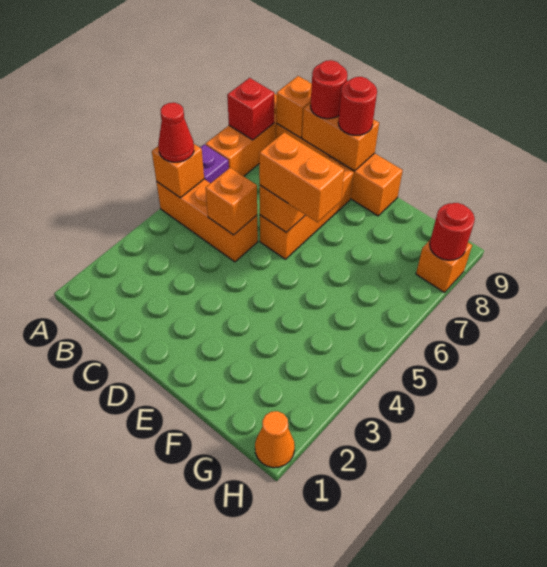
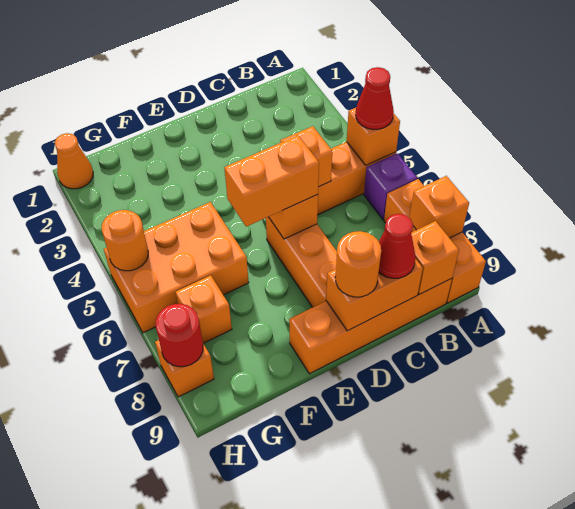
red 1x1 brick [227,78,274,140] -> orange 1x1 brick [409,176,469,238]
red 1x1 round brick [310,60,347,119] -> red 1x1 cone [379,214,416,278]
red 1x1 round brick [338,77,377,135] -> orange 1x1 round brick [335,231,381,297]
none -> orange 2x3 brick [104,202,249,333]
none -> orange 1x1 brick [176,275,232,343]
none -> orange 1x1 round brick [101,210,148,271]

